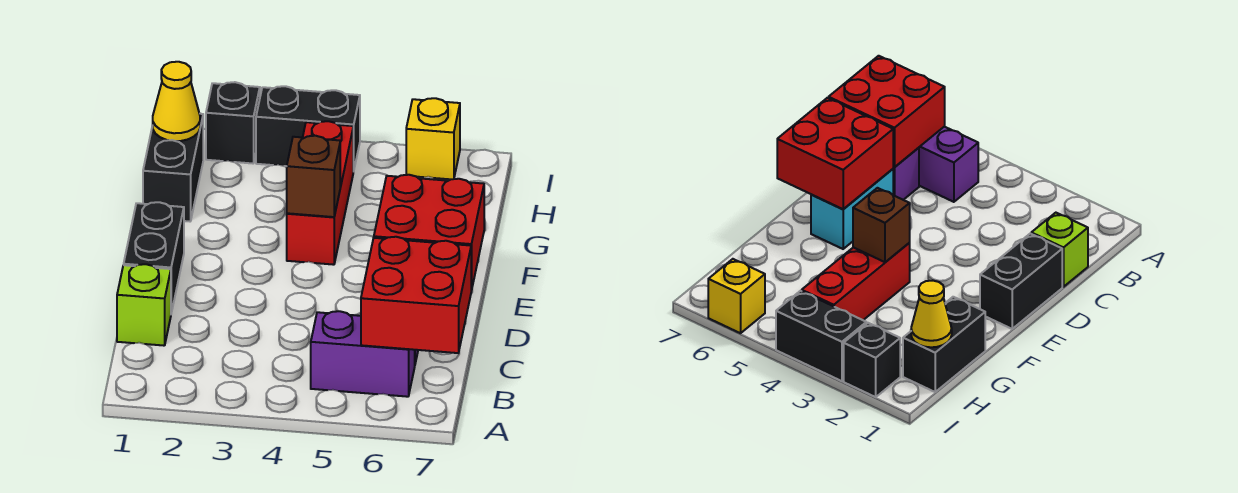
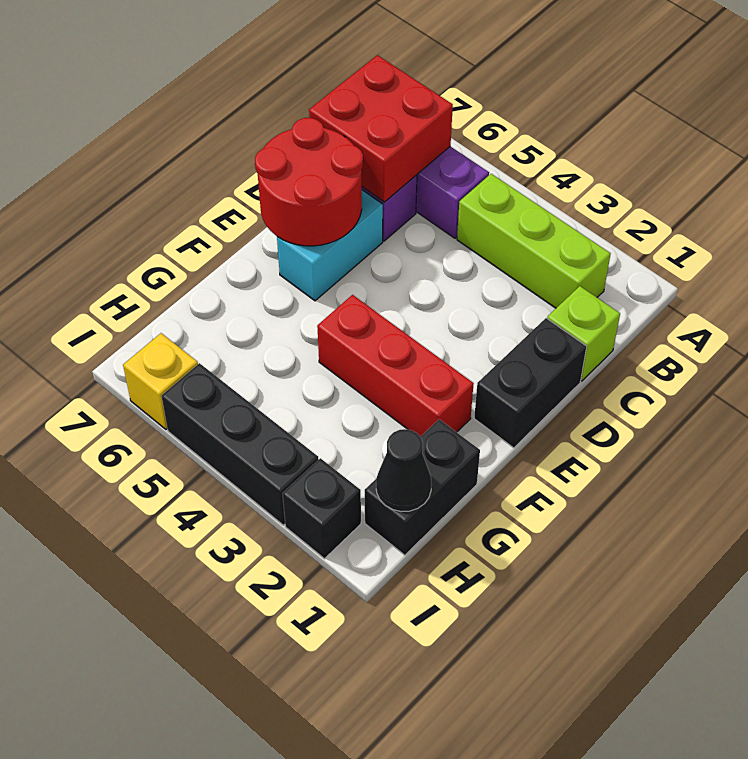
none -> lime 1x3 brick [457,174,611,308]
red 2x2 brick [374,175,484,291] -> red 2x2 round brick [255,118,363,246]
red 1x3 brick [287,121,353,265] -> red 1x3 brick turned to [317,295,474,437]
brown 1x1 brick [287,136,340,217] -> none
yellow 1x1 cone [153,62,200,141] -> black 1x1 cone [376,429,431,512]
black 1x2 brick [256,86,360,171] -> black 1x3 brick [161,363,319,525]

